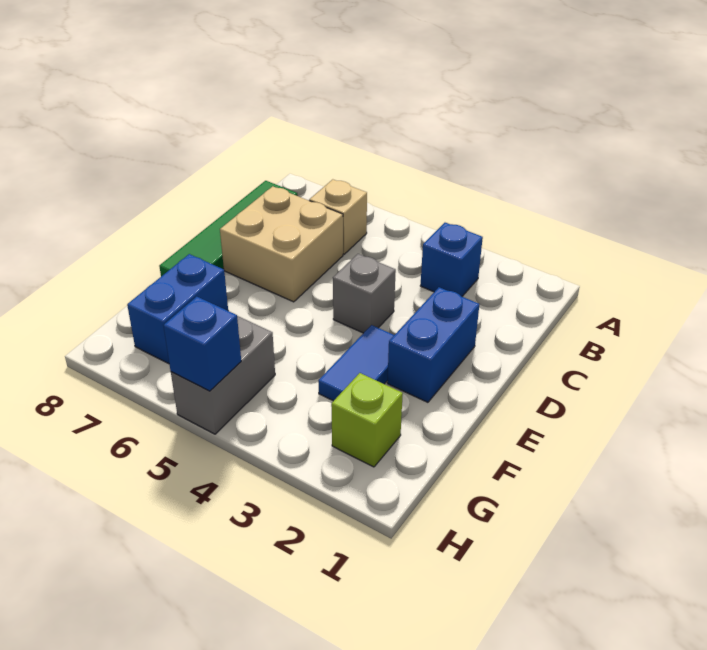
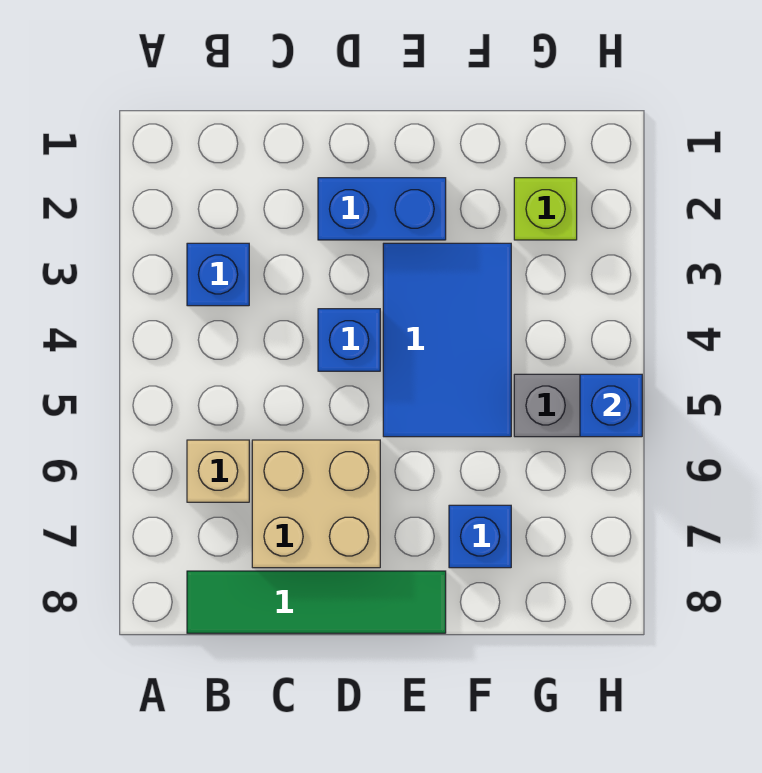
grey 1x1 brick [333,254,396,333] -> blue 1x1 brick [318,309,380,371]
blue 1x2 tile [318,325,394,401] -> blue 2x3 tile [383,243,511,437]
blue 1x2 brick [127,254,228,364] -> blue 1x1 brick [449,505,511,568]

